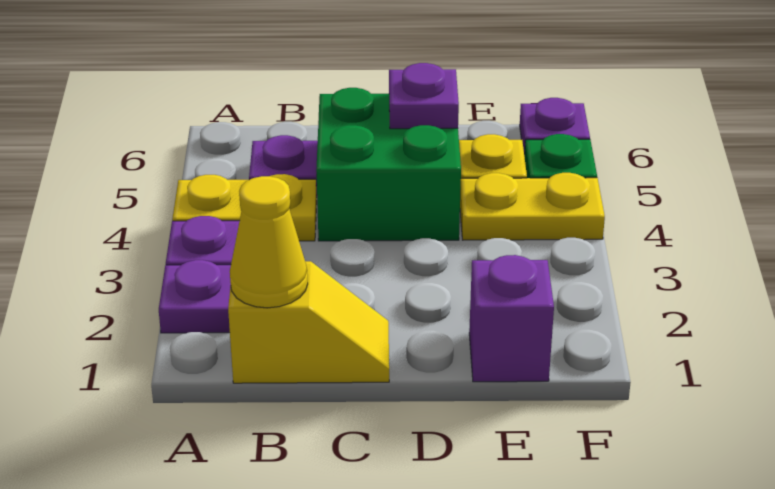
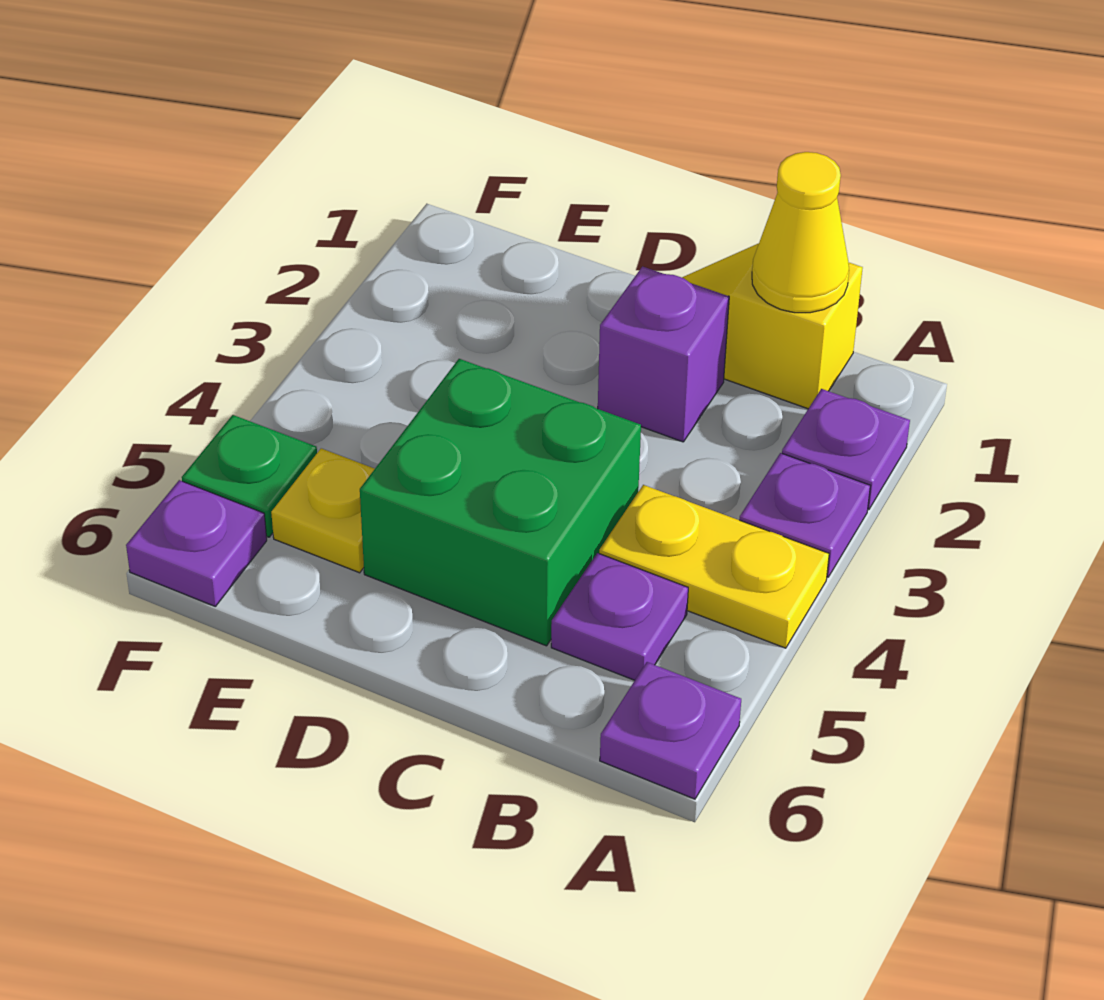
purple 1x1 plate [389,63,459,129] -> purple 1x1 plate moved to [600,662,741,799]
purple 1x1 brick [469,255,554,382] -> purple 1x1 brick moved to [598,267,729,442]
yellow 1x2 plate [460,173,605,240] -> none

